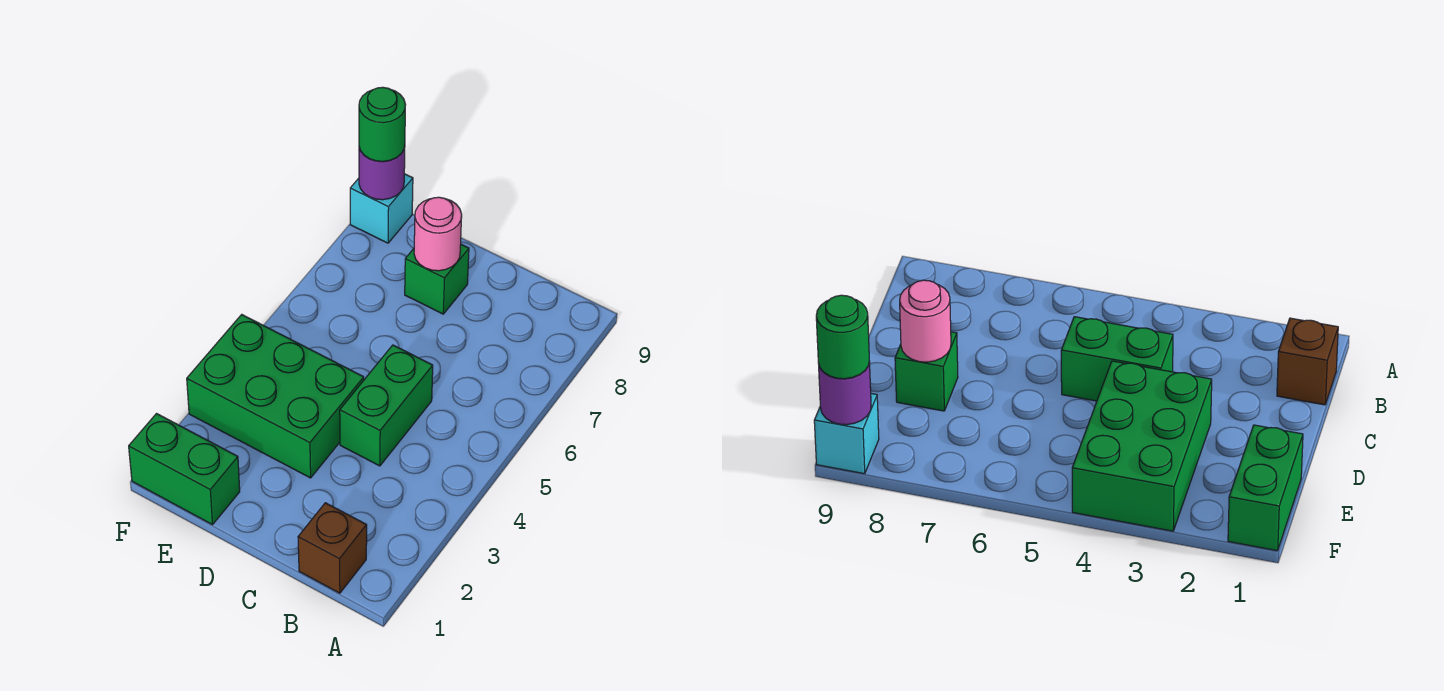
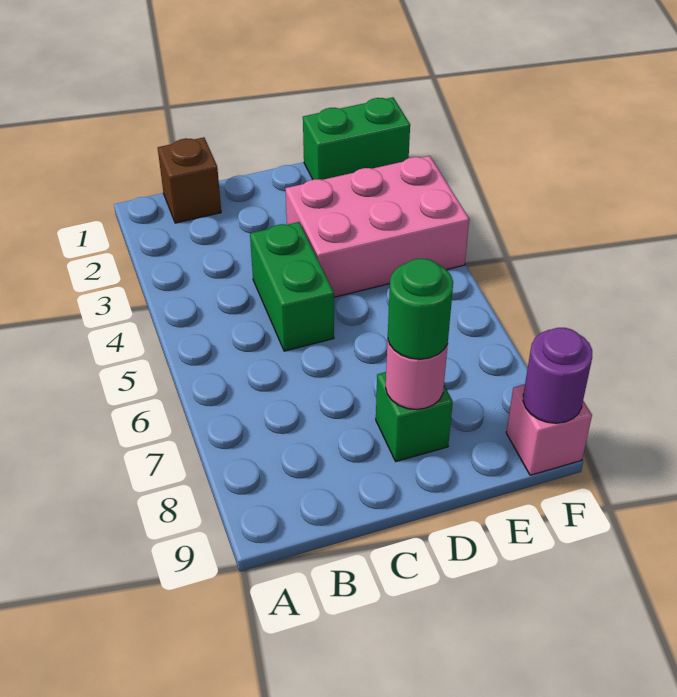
green 2x3 brick [187,315,364,478] -> pink 2x3 brick [285,156,469,297]
cyan 1x1 brick [350,174,413,243] -> pink 1x1 brick [506,384,592,475]
green 1x1 round brick [359,87,405,161] -> green 1x1 round brick moved to [388,259,453,359]

